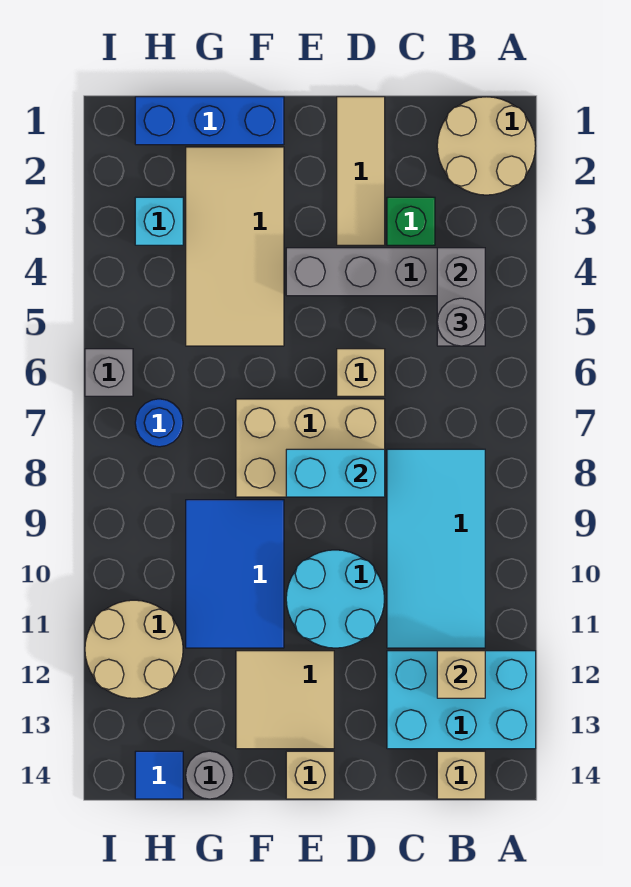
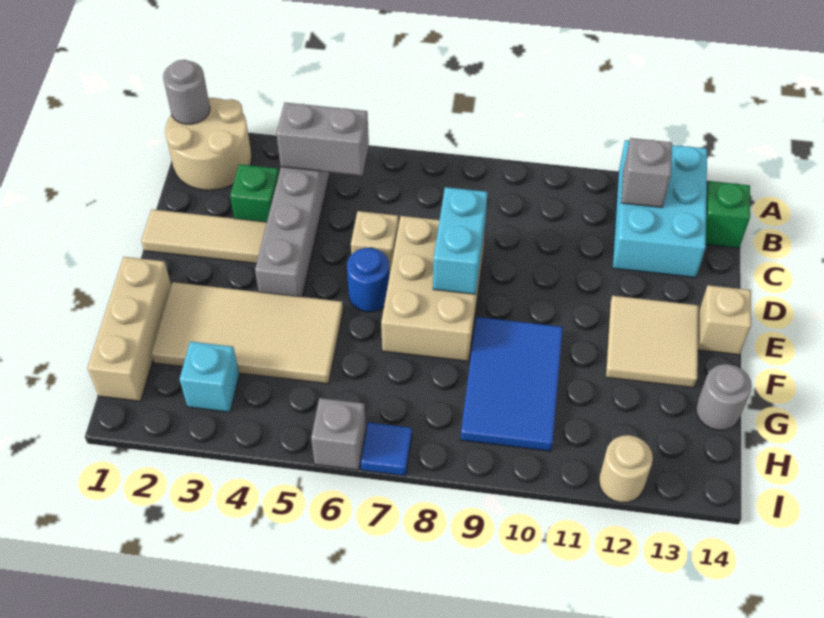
grey 1x1 round brick [437,298,485,346] -> grey 1x1 round brick moved to [163,60,210,124]
cyan 2x4 tile [387,449,485,648] -> none
tan 1x1 brick [437,651,485,698] -> grey 1x1 brick [621,138,672,208]
tan 1x1 brick [437,751,485,799] -> green 1x1 brick [706,181,750,248]
cyan 2x2 round brick [286,550,384,648] -> none
blue 1x3 brick [135,97,284,145] -> tan 1x3 brick [87,257,171,401]
blue 2x3 tile [186,500,284,648] -> blue 2x3 tile turned to [461,317,563,451]
blue 1x1 round brick [135,399,183,447] -> blue 1x1 round brick moved to [347,248,389,312]
tan 2x2 round brick [85,600,183,698] -> tan 1x1 round brick [599,435,653,503]
blue 1x1 tile [135,751,183,799] -> blue 1x1 tile moved to [361,422,412,476]

